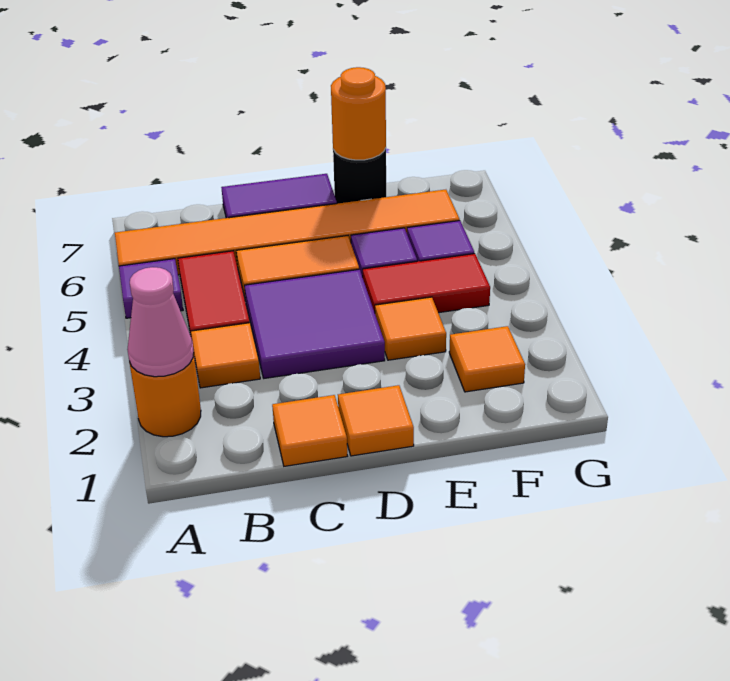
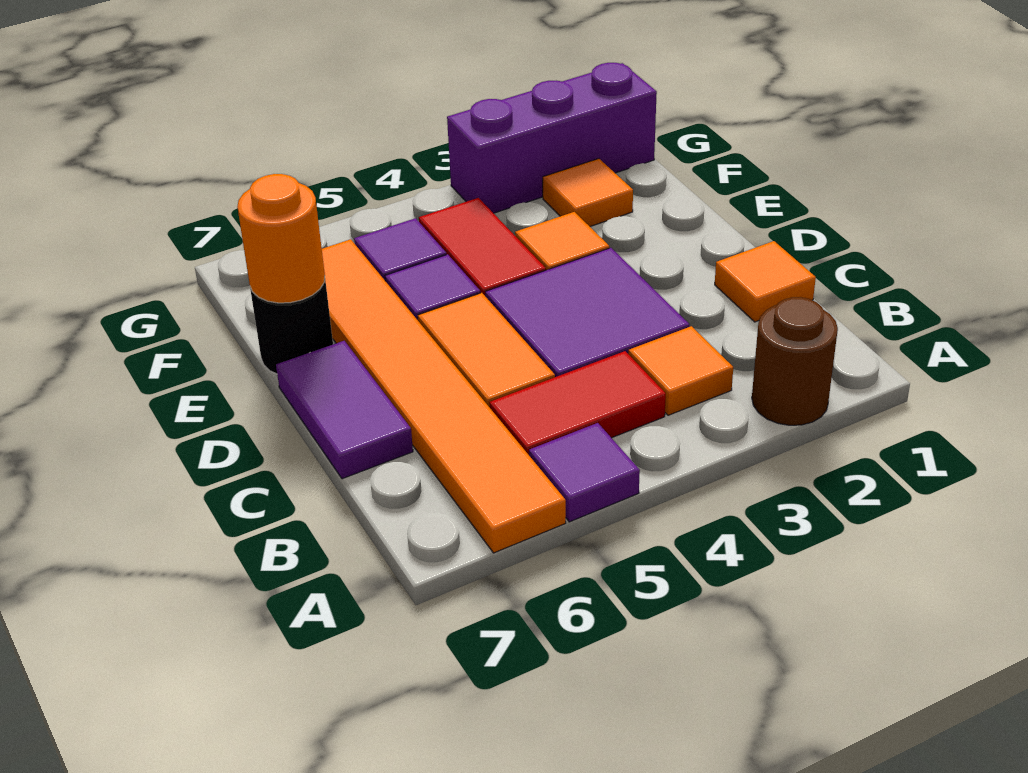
orange 1x1 round brick [129,353,201,437] -> brown 1x1 round brick [752,297,838,425]
pink 1x1 cone [127,267,194,377] -> none
orange 1x1 tile [338,385,414,456] -> none
none -> purple 1x3 brick [447,63,657,213]

